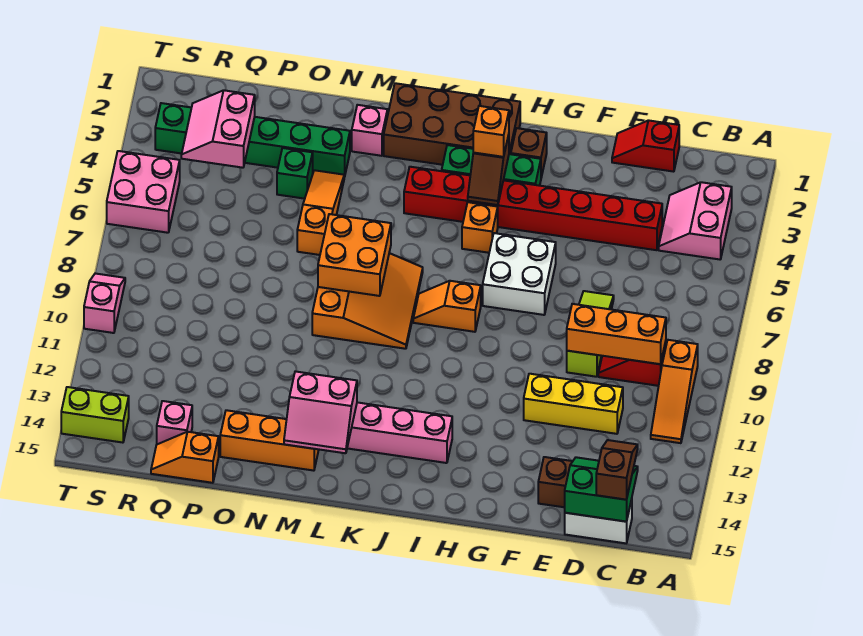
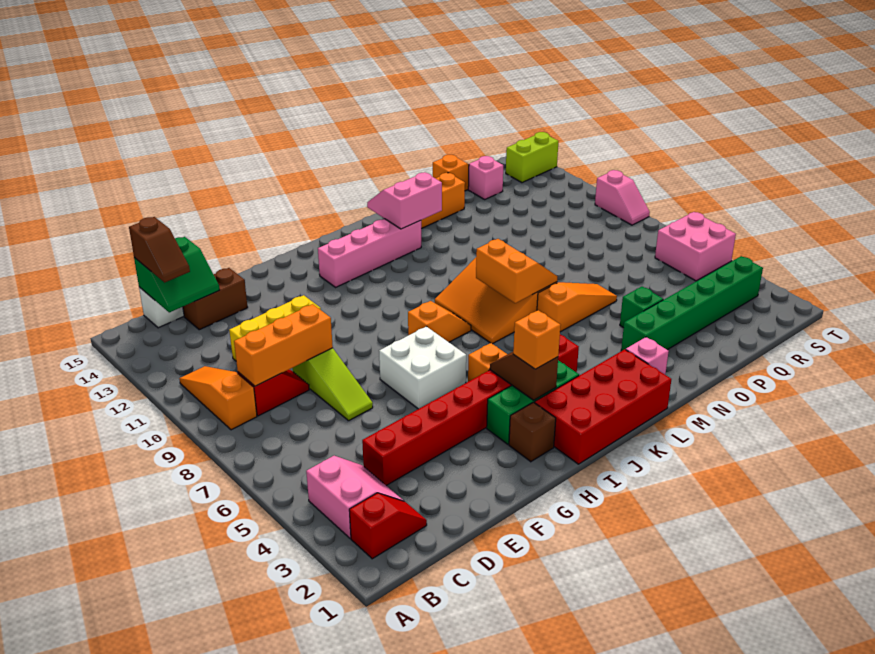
red 1x2 slope [612,120,679,172] -> red 1x2 slope moved to [349,493,427,559]
brown 2x4 brick [384,83,520,165] -> red 2x4 brick [535,349,671,464]
orange 2x2 brick [318,214,391,296] -> orange 2x2 slope [476,239,557,303]
orange 1x3 slope [297,170,344,255] -> orange 1x3 slope turned to [537,282,617,332]
pink 2x2 slope [181,90,255,168] -> none

